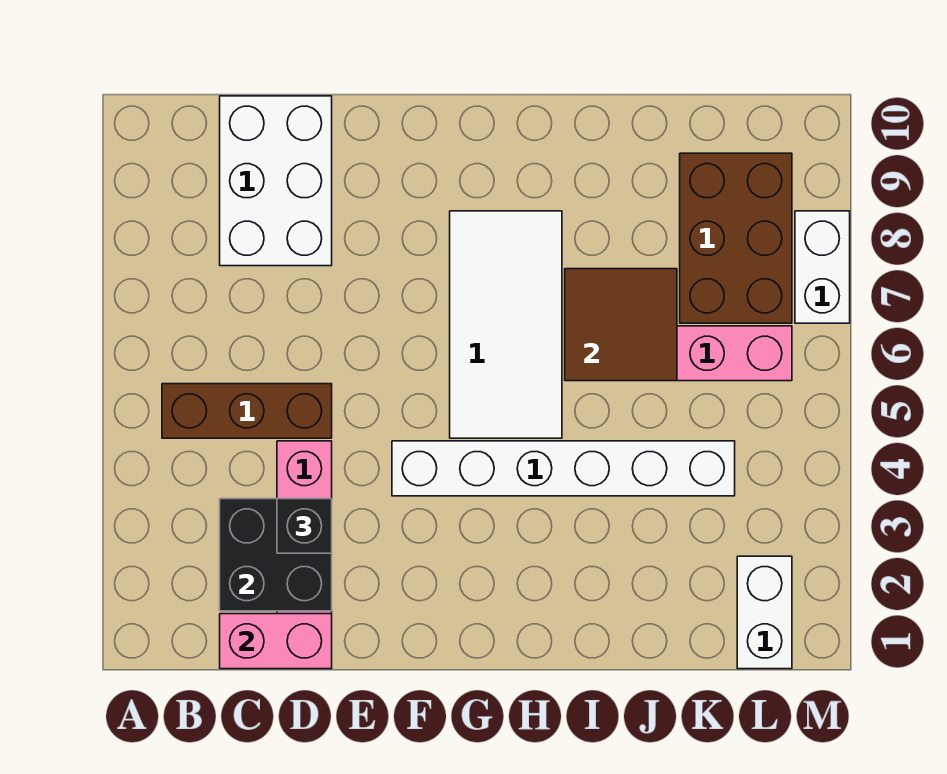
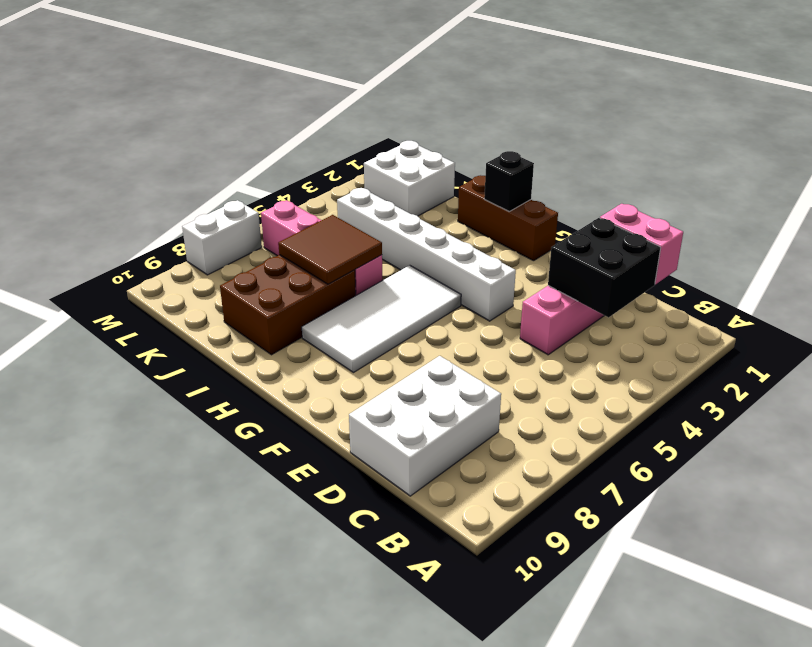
brown 1x3 brick [162,384,332,438] -> brown 1x3 brick moved to [458,176,558,261]
black 1x1 brick [277,499,332,553] -> black 1x1 brick moved to [484,151,534,211]
brown 2x3 brick [680,153,792,323] -> brown 2x3 brick moved to [220,255,356,355]
white 1x2 brick [737,556,792,669] -> white 2x2 brick [364,141,455,216]

